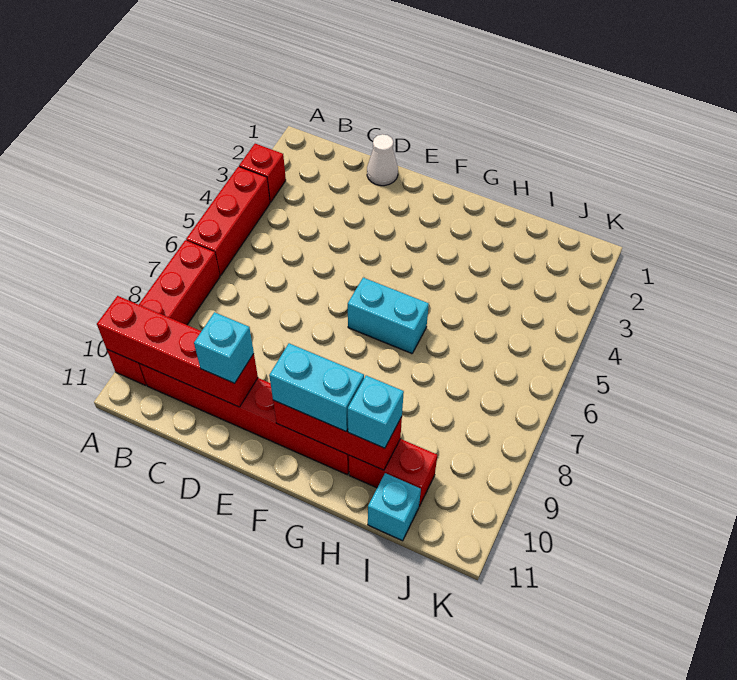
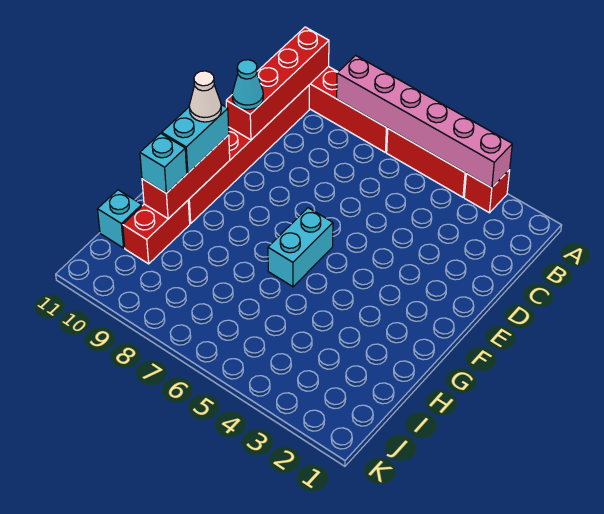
none -> pink 1x6 brick [337,55,512,188]
white 1x1 cone [367,134,398,186] -> white 1x1 cone moved to [189,71,221,122]
cyan 1x1 brick [194,312,254,383] -> cyan 1x1 cone [232,60,263,110]

